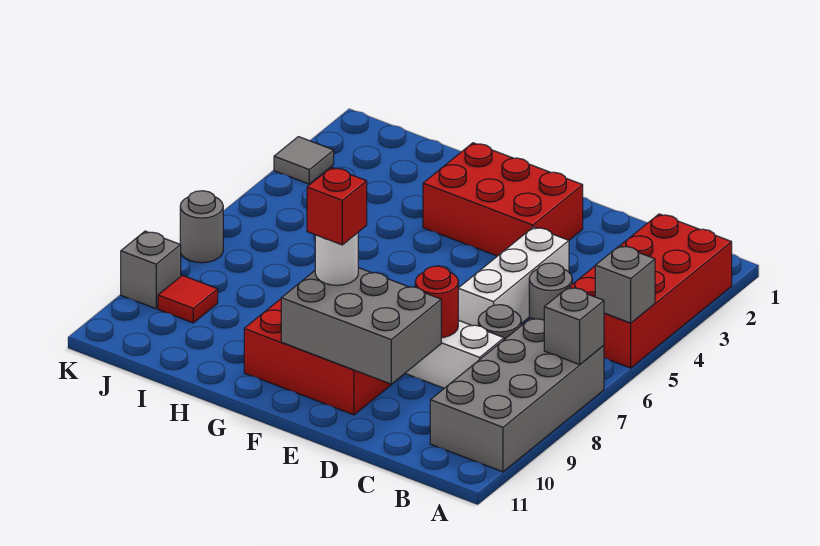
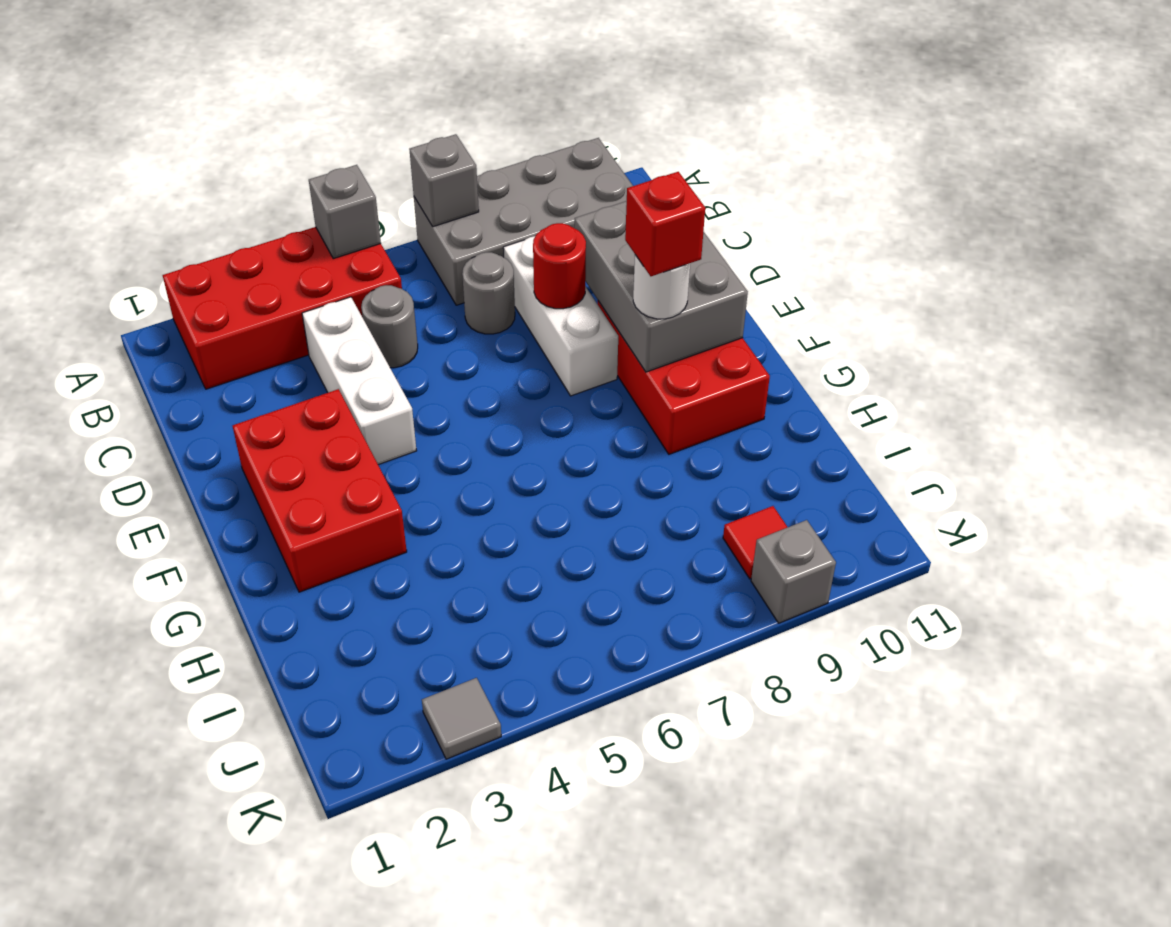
white 1x3 brick [458,227,569,326] -> white 1x3 brick turned to [302,297,417,465]
grey 1x1 round brick [180,191,223,263] -> none

